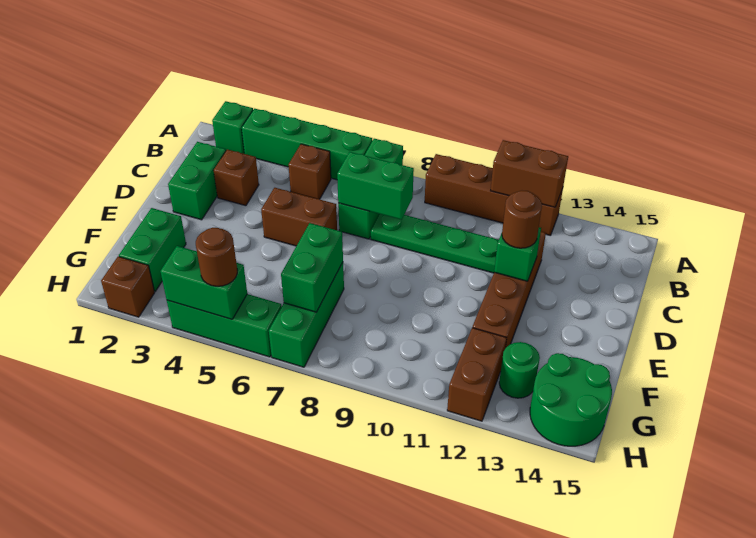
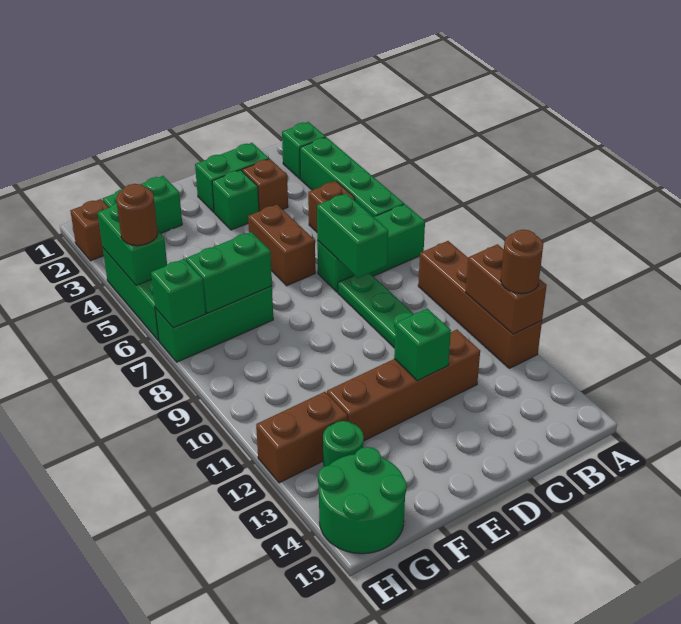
none -> green 1x1 brick [212,170,259,230]
brown 1x1 round brick [502,191,542,248] -> brown 1x1 round brick moved to [501,230,543,293]
none -> green 1x1 brick [151,259,206,328]

